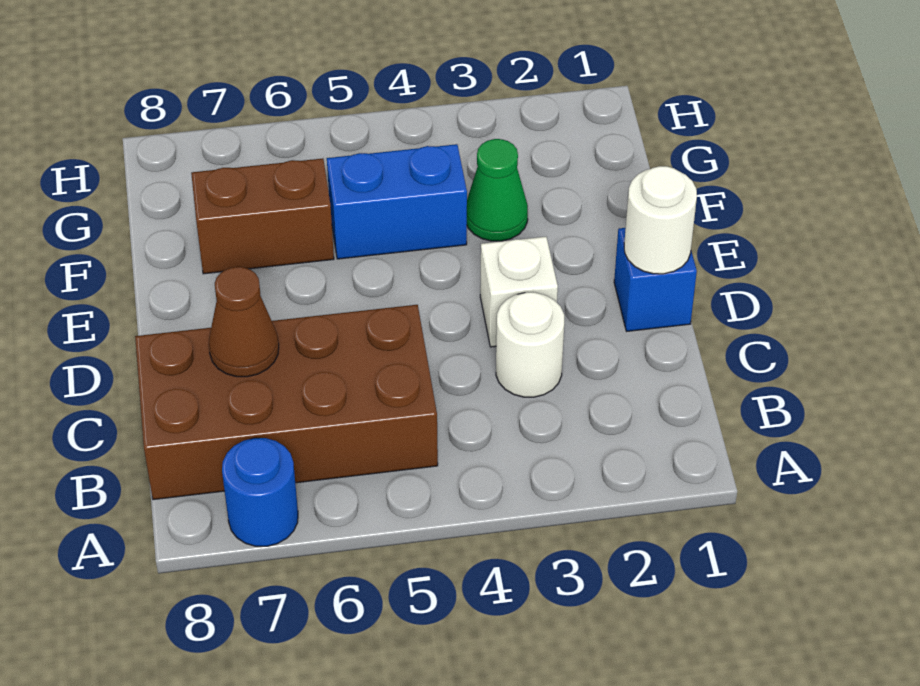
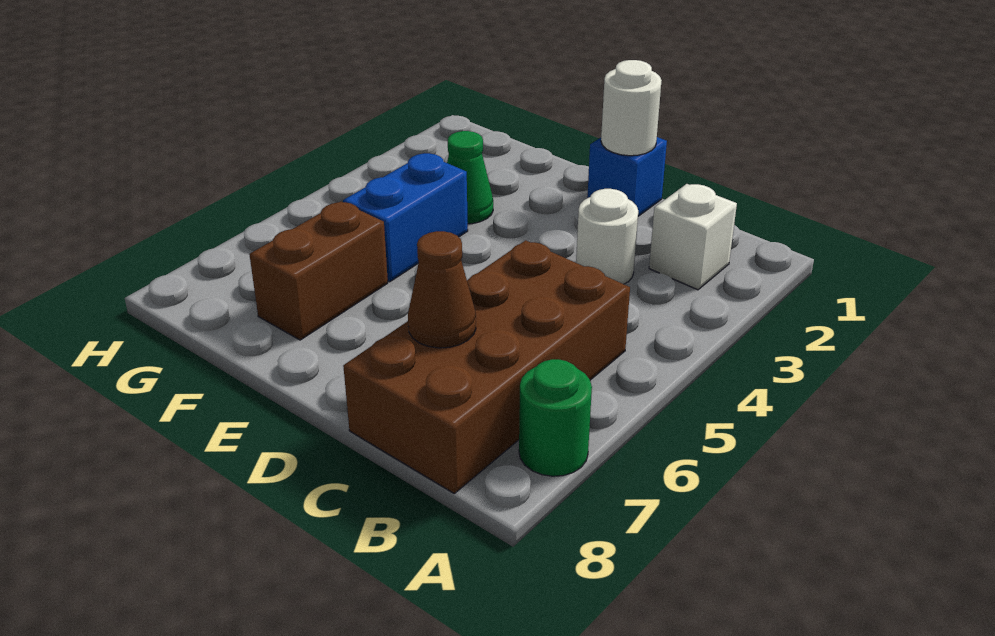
blue 1x1 round brick [222,438,298,546] -> green 1x1 round brick [519,359,592,476]
white 1x1 brick [480,237,558,347] -> white 1x1 brick moved to [649,184,737,290]

